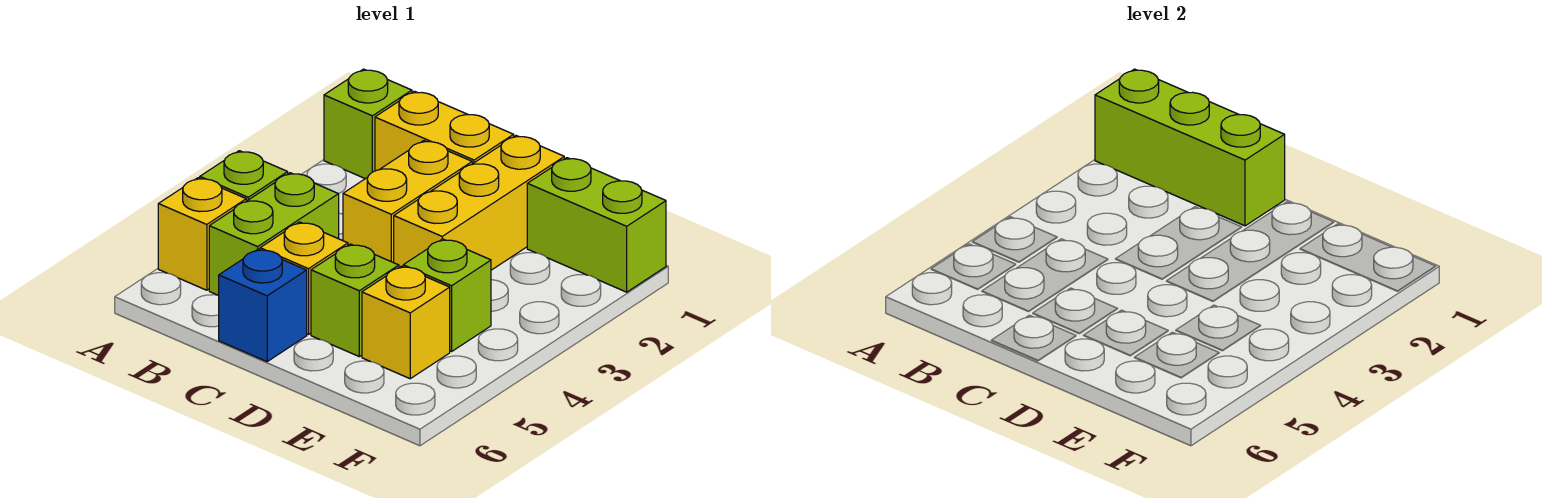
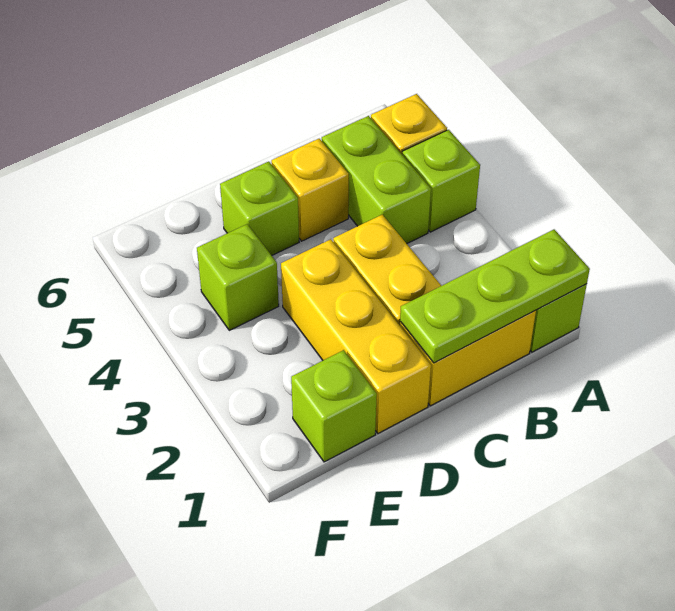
lime 1x3 brick [1095,69,1285,226] -> lime 1x3 plate [400,230,590,363]
blue 1x1 brick [219,249,307,362] -> none
lime 1x2 brick [527,158,666,292] -> lime 1x1 brick [291,350,377,462]
yellow 1x1 brick [362,266,450,379] -> none

